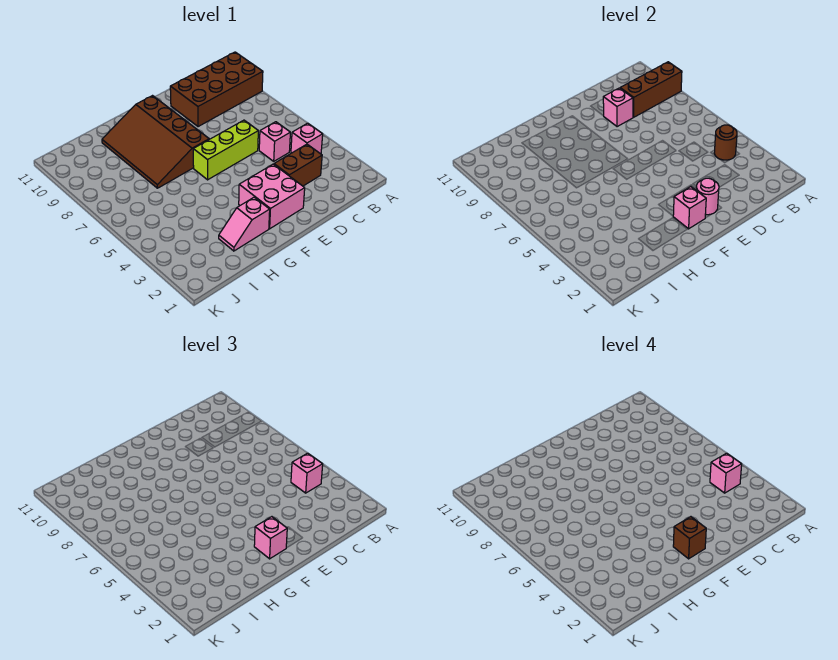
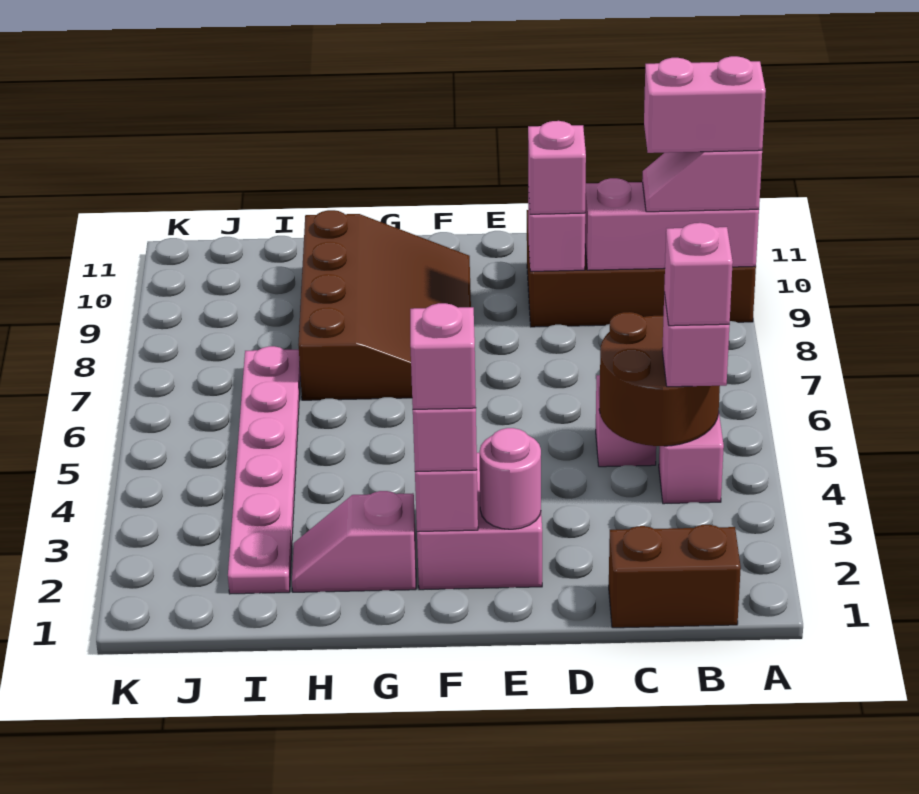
brown 1x3 brick [620,62,682,117] -> pink 1x3 brick [585,178,759,270]
none -> pink 1x2 slope [642,150,762,212]
none -> pink 1x2 brick [644,56,766,153]
brown 1x1 round brick [714,125,737,160] -> brown 2x2 round brick [599,312,720,446]
brown 1x2 brick [274,144,322,186] -> brown 1x2 brick moved to [609,525,741,628]
lime 1x3 brick [193,120,258,180] -> none
none -> pink 1x1 brick [528,121,586,214]
brown 1x1 brick [673,517,706,559] -> pink 1x1 brick [410,303,476,409]
brown 3x4 slope [102,96,209,188] -> brown 3x4 slope turned to [298,210,471,400]
none -> pink 1x6 plate [228,346,300,594]

